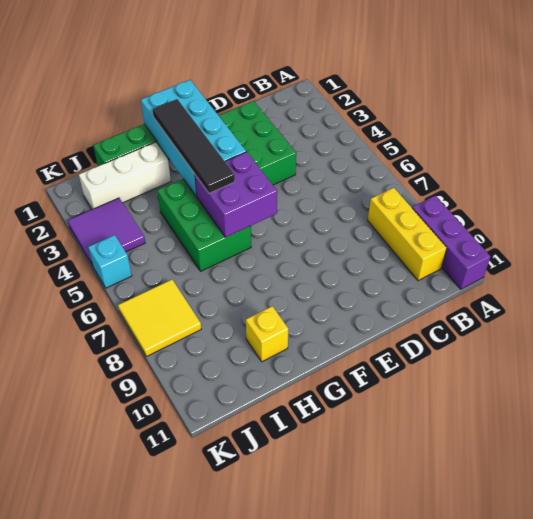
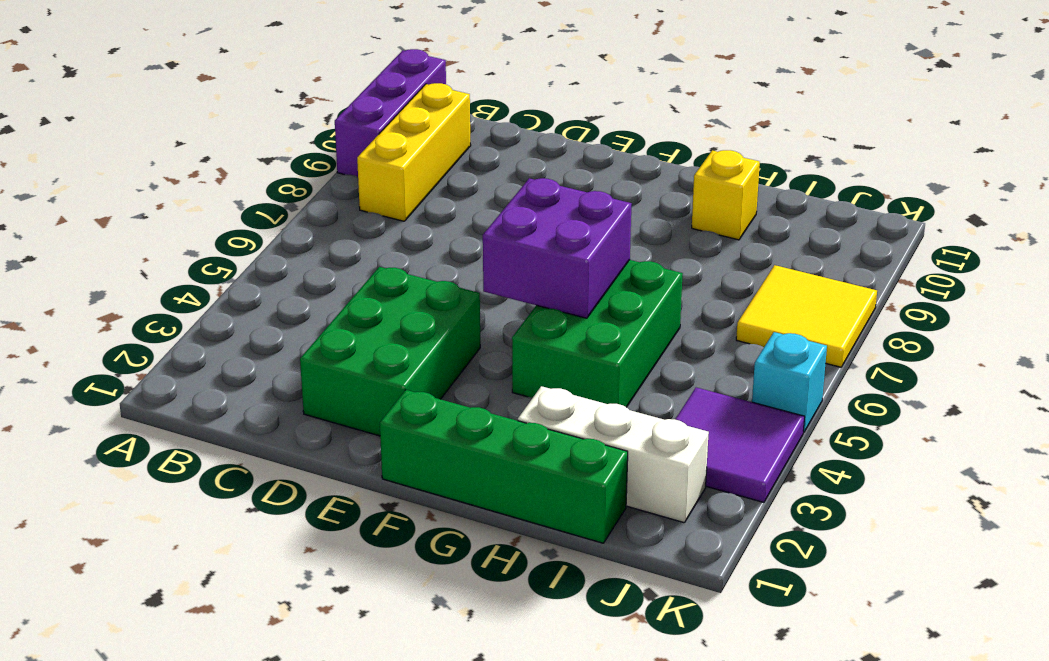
cyan 2x4 brick [141,80,246,197] -> none
black 1x4 tile [152,99,235,193] -> none

